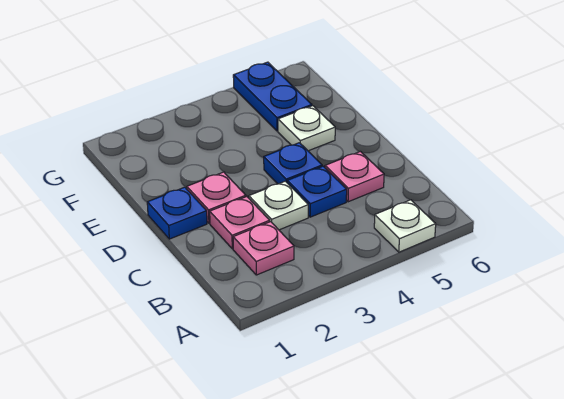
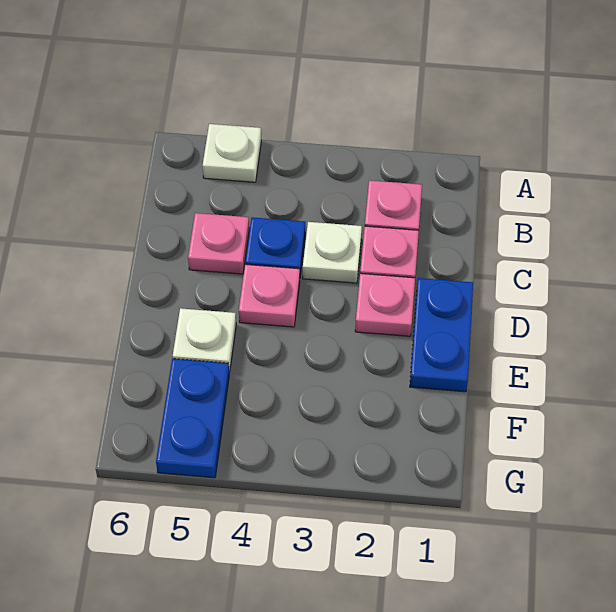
blue 1x1 plate [147,187,207,239] -> blue 1x2 plate [410,278,473,392]
blue 1x1 plate [264,143,322,184] -> pink 1x1 plate [239,264,300,327]

